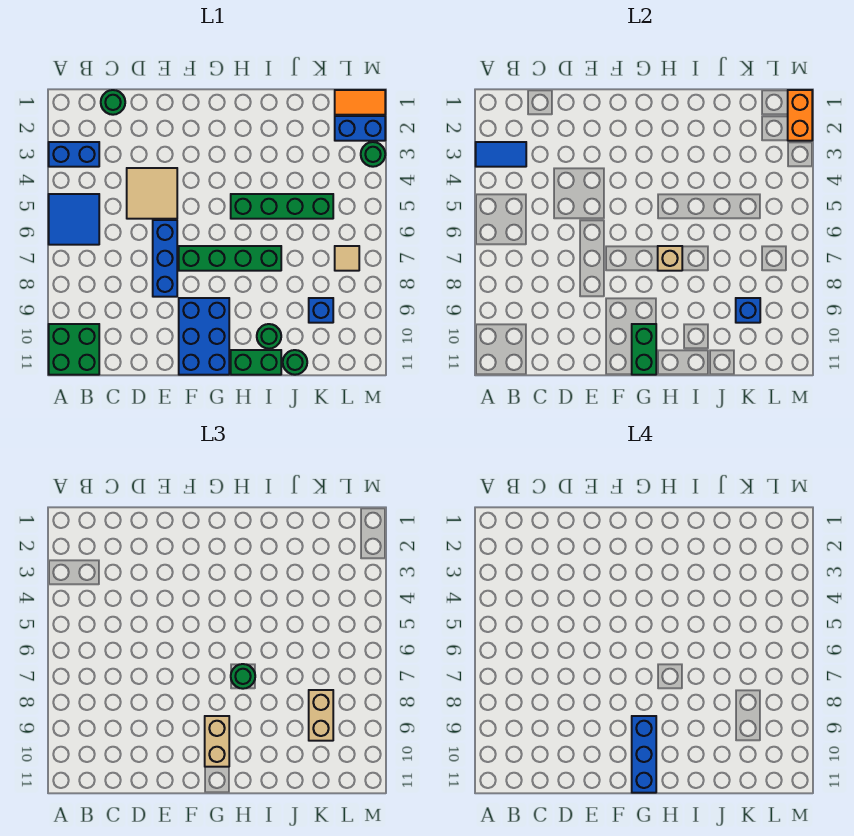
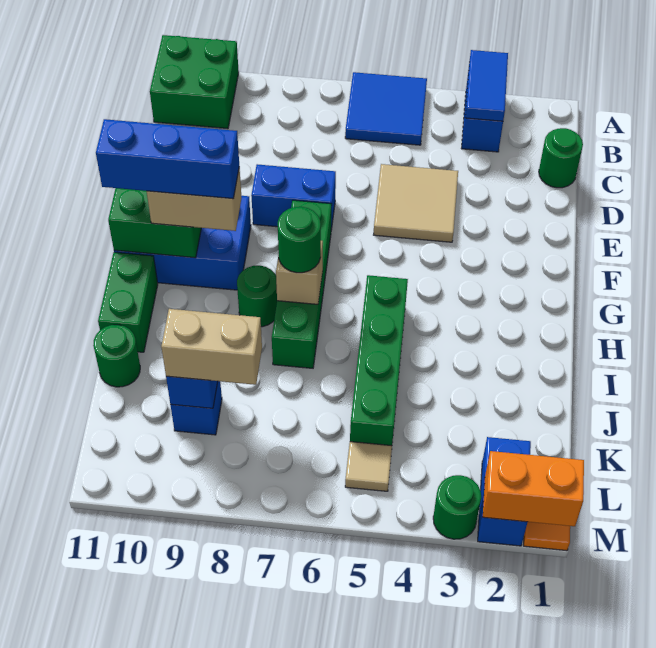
blue 1x3 brick [153,220,177,297] -> blue 1x2 brick [251,164,336,230]
green 1x1 round brick [257,324,281,349] -> green 1x1 round brick moved to [237,266,277,327]
tan 1x1 tile [335,246,359,271] -> tan 1x1 tile moved to [345,442,392,491]

